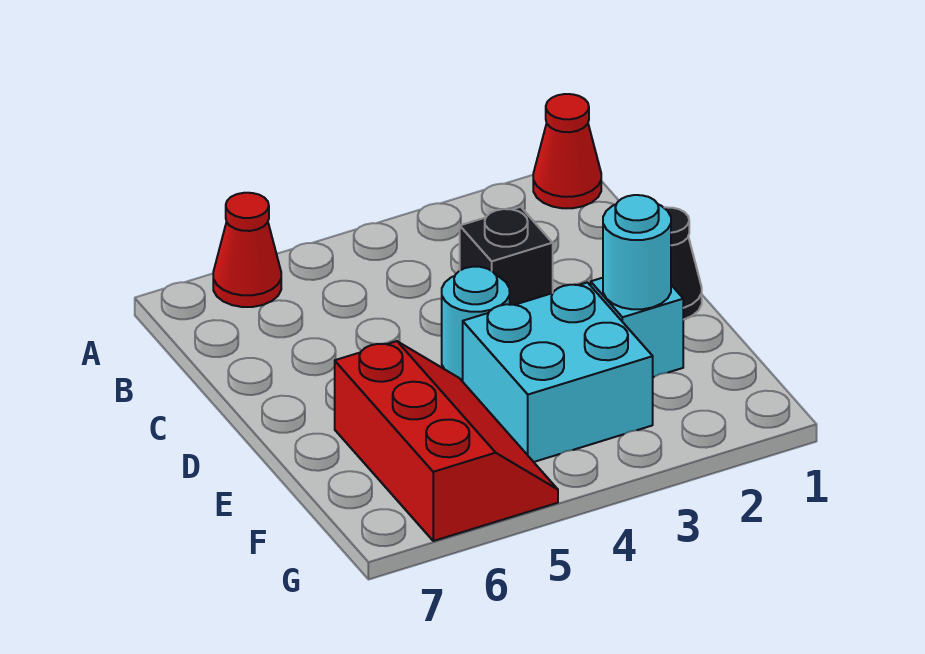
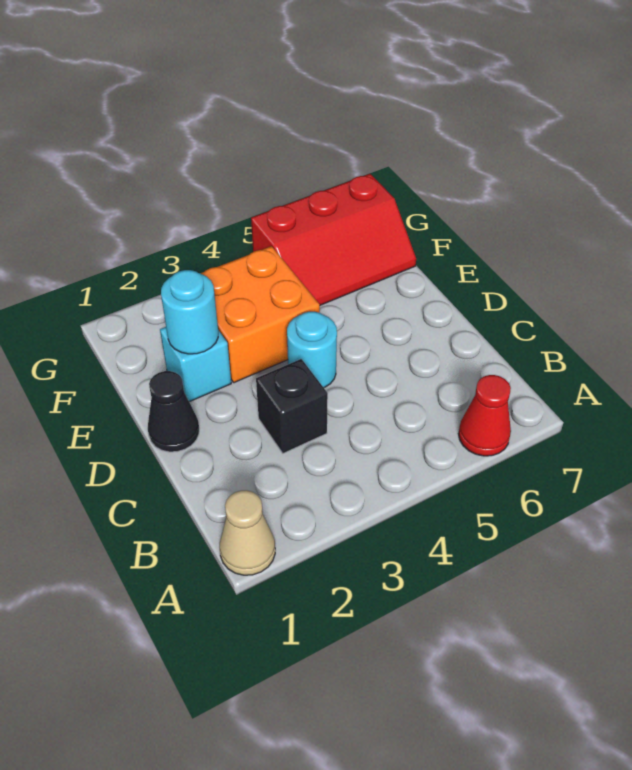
red 1x1 cone [533,94,601,208] -> tan 1x1 cone [220,490,275,575]
cyan 2x2 brick [463,282,653,462] -> orange 2x2 brick [201,246,320,383]
red 2x3 slope [335,341,558,541] -> red 2x3 slope turned to [251,174,416,305]

